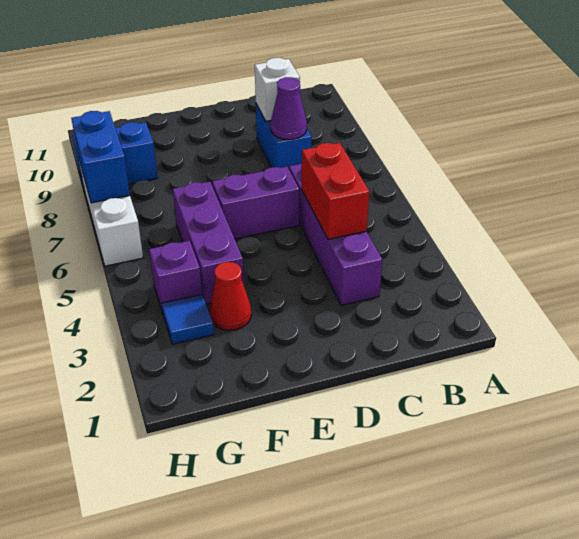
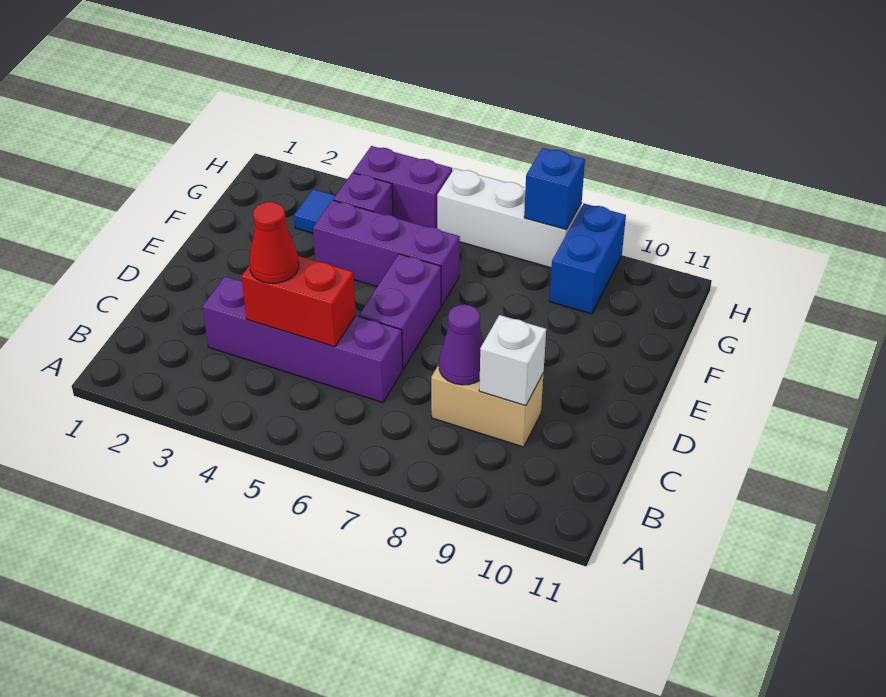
blue 1x2 brick [256,104,312,169] -> tan 1x2 brick [431,364,543,447]
red 1x1 cone [209,262,251,330] -> red 1x1 cone moved to [249,202,299,283]
none -> purple 1x2 brick [353,146,452,228]
blue 1x2 brick [71,111,130,203] -> blue 1x1 brick [524,148,585,229]

